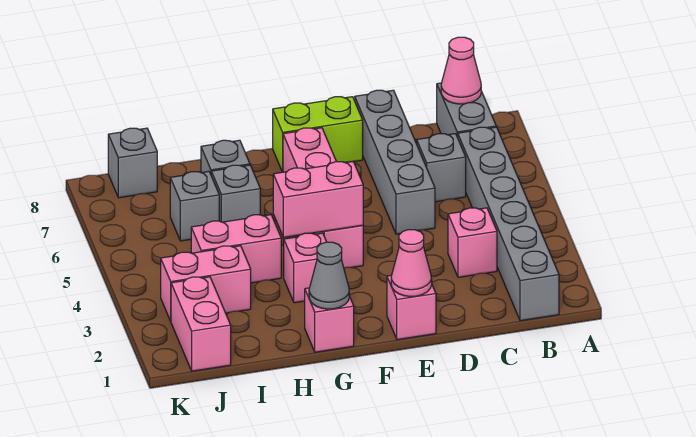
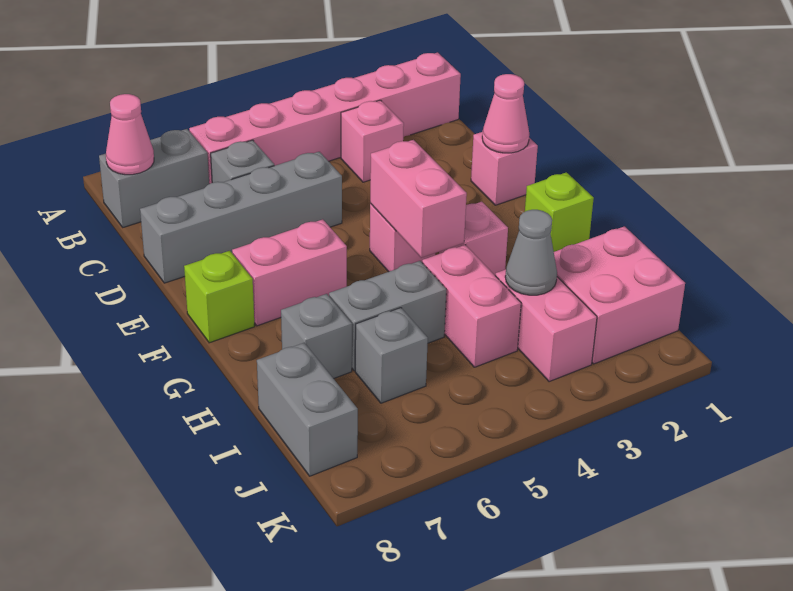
grey 1x6 brick [458,127,559,321] -> pink 1x6 brick [189,52,461,184]
lime 1x2 brick [273,97,363,172] -> lime 1x1 brick [184,251,255,343]
pink 1x1 brick [305,288,354,352] -> lime 1x1 brick [525,172,594,252]
grey 1x1 cone [309,242,349,309] -> grey 1x1 cone moved to [505,210,557,295]
grey 1x1 brick [211,165,260,222] -> grey 1x2 brick [329,261,446,371]
pink 1x2 brick [171,277,231,371] -> pink 2x2 brick [554,226,685,364]
grey 1x1 brick [108,128,157,198] -> grey 1x2 brick [257,343,358,476]

